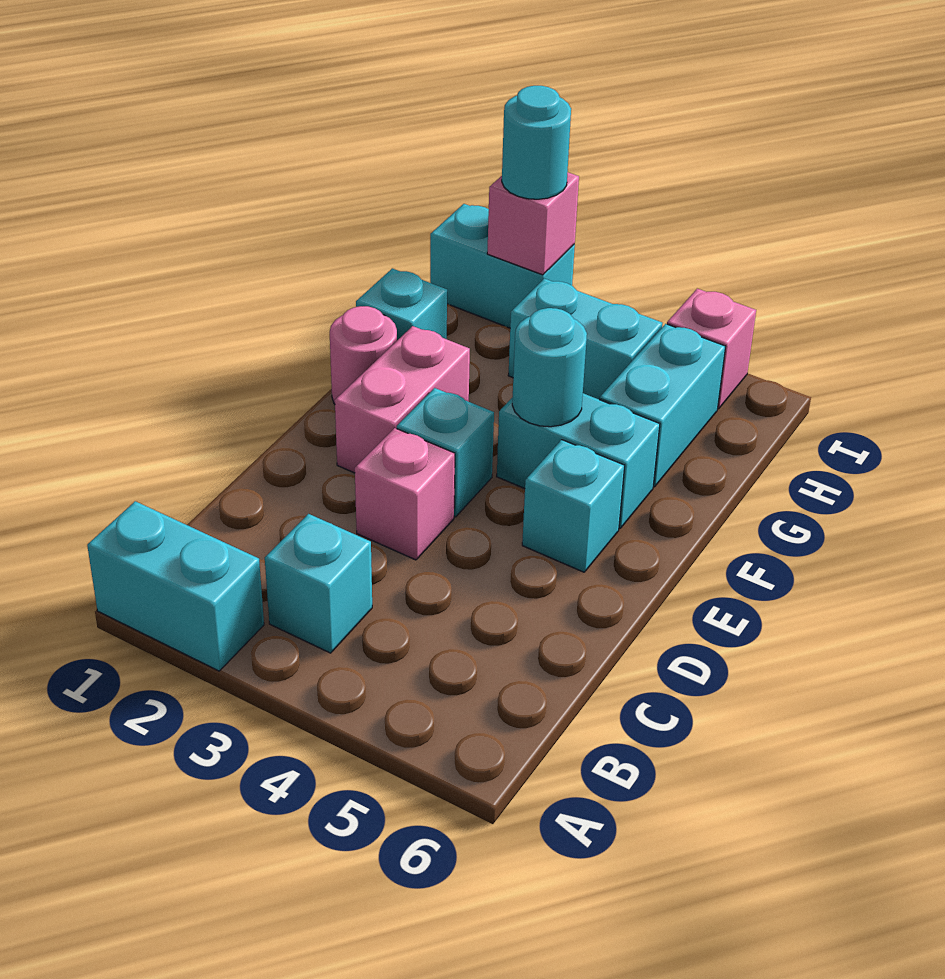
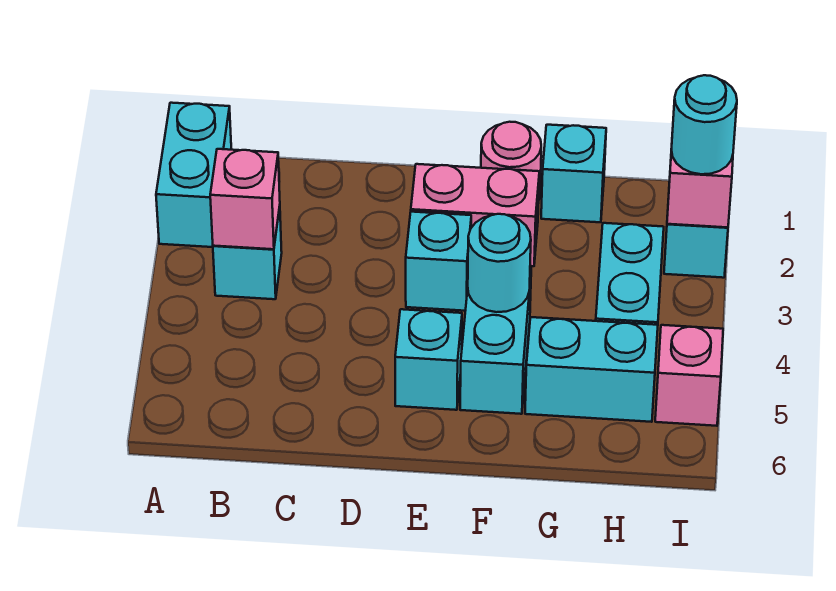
pink 1x1 brick [355,428,455,560] -> pink 1x1 brick moved to [210,149,280,249]

